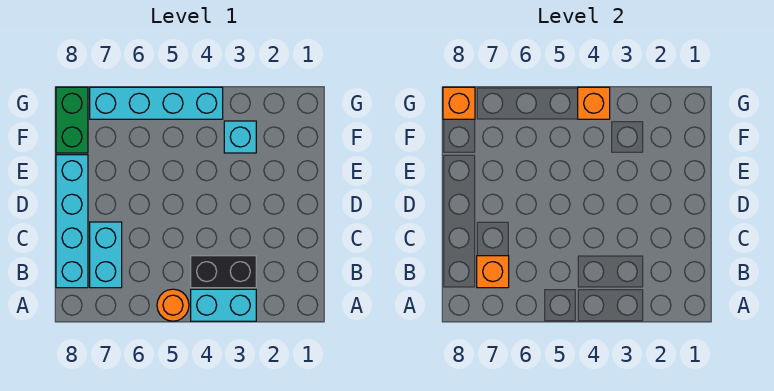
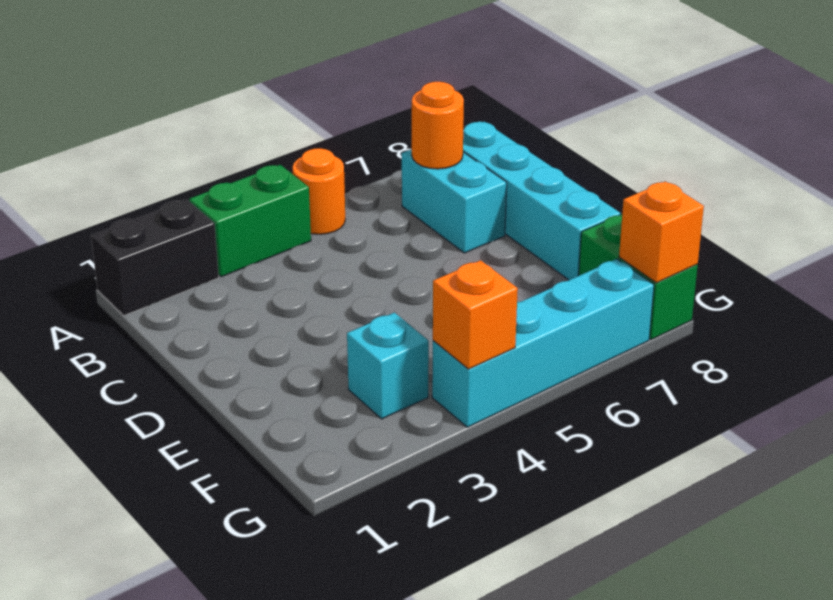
cyan 1x2 brick [191,289,256,321] -> green 1x2 brick [189,165,311,277]
black 1x2 brick [191,256,256,288] -> black 1x2 brick moved to [91,200,219,315]
orange 1x1 brick [477,256,509,288] -> orange 1x1 round brick [412,82,464,169]

